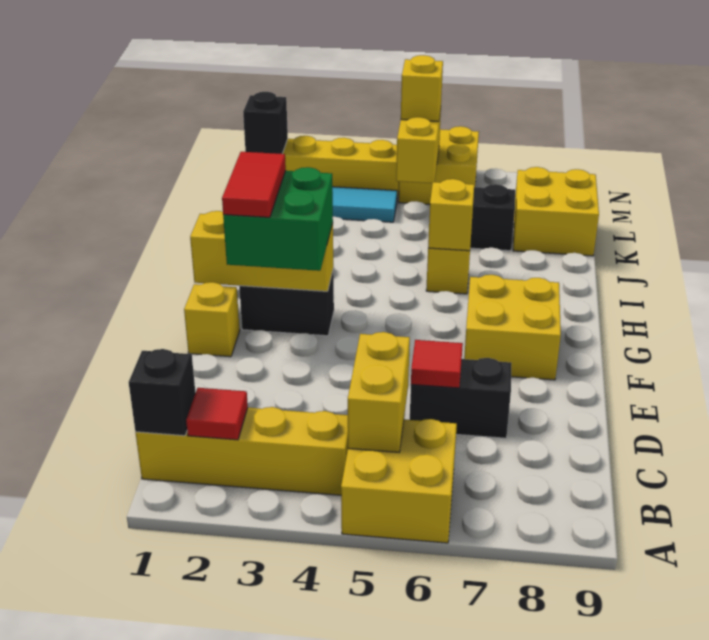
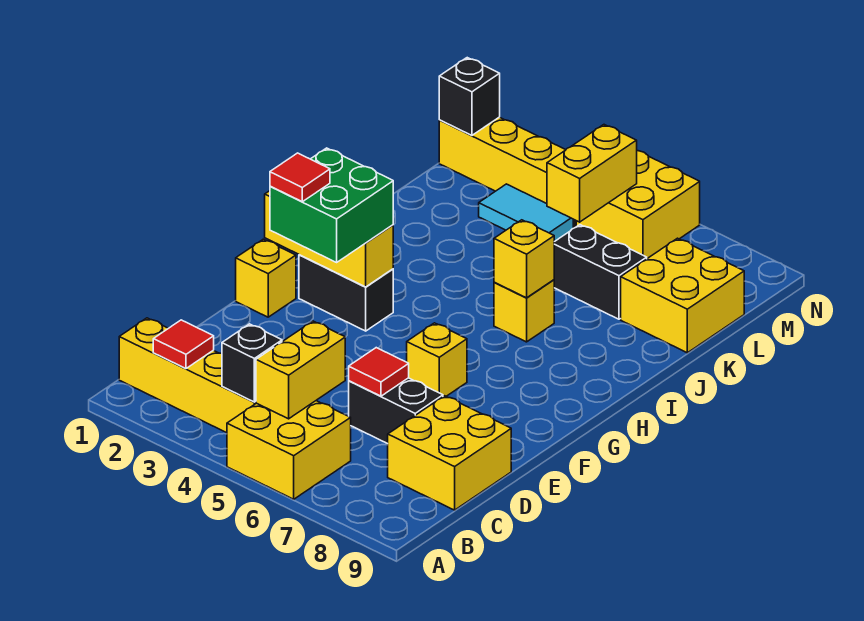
black 1x1 brick [129,349,196,436] -> black 1x1 brick moved to [222,324,282,402]
red 1x2 tile [222,152,286,217] -> red 1x1 tile [270,153,330,202]
yellow 2x2 brick [464,275,561,380] -> yellow 2x2 brick moved to [388,396,511,510]
yellow 1x1 brick [401,55,443,121] -> yellow 1x1 brick moved to [407,323,467,396]

